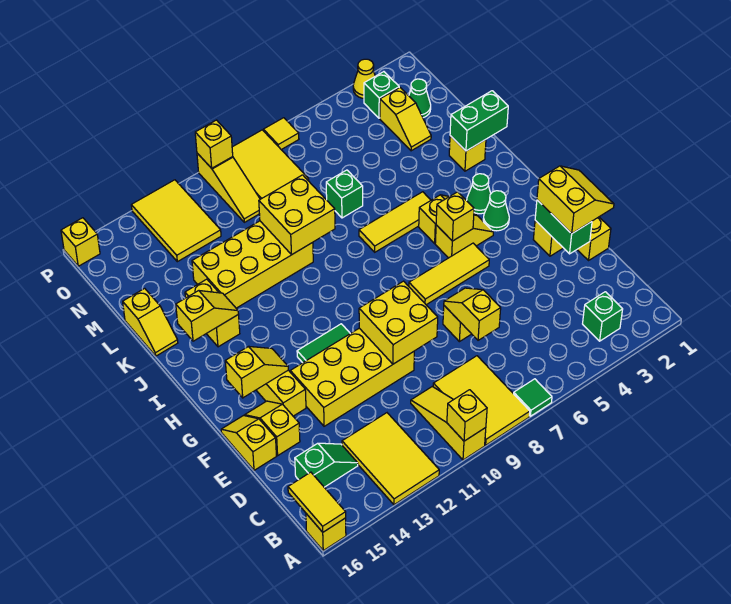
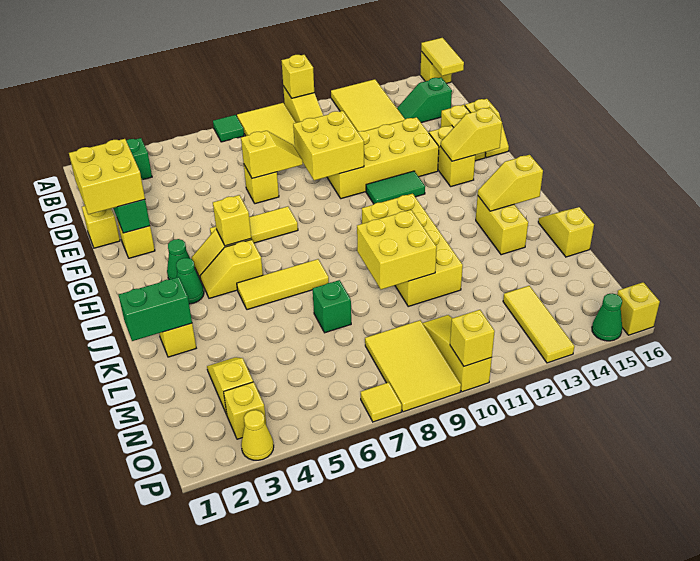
yellow 1x2 slope [444,288,501,340] -> yellow 1x2 slope turned to [241,131,303,179]
yellow 2x2 slope [537,166,614,234] -> yellow 2x2 brick [69,139,145,214]
yellow 2x4 brick [192,221,313,308] -> yellow 2x4 brick turned to [362,194,463,306]
green 1x1 cone [409,79,431,118] -> green 1x1 cone moved to [592,293,622,341]
yellow 2x3 tile [131,180,221,262] -> yellow 1x3 tile [503,286,575,363]
green 1x1 brick [364,72,399,118] -> yellow 1x1 brick [224,382,266,439]

